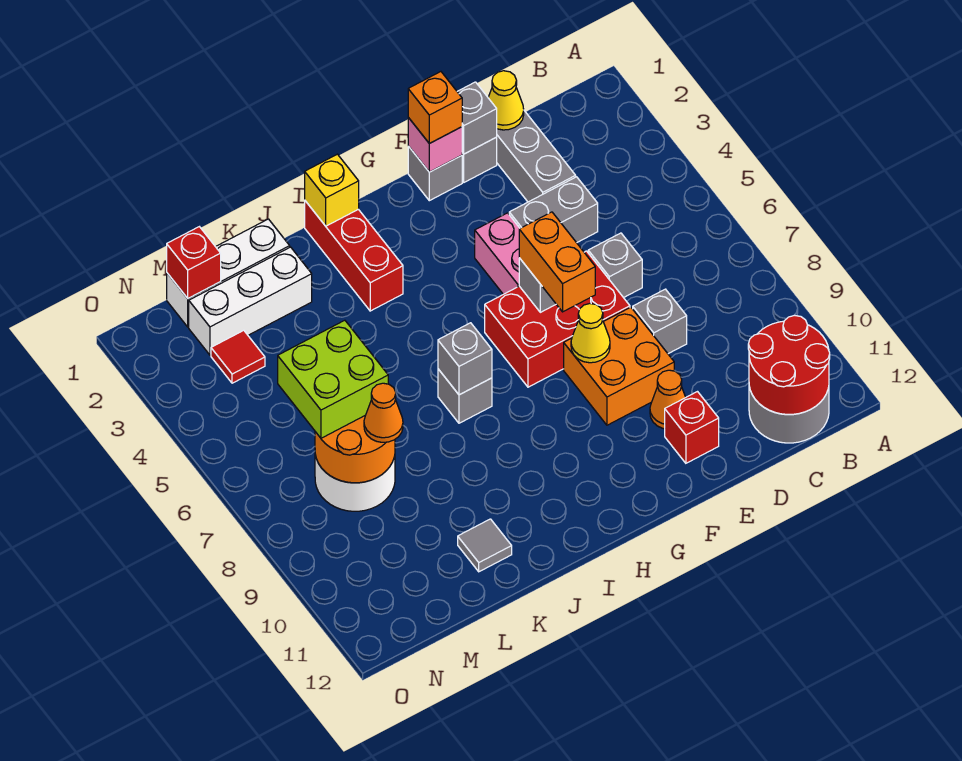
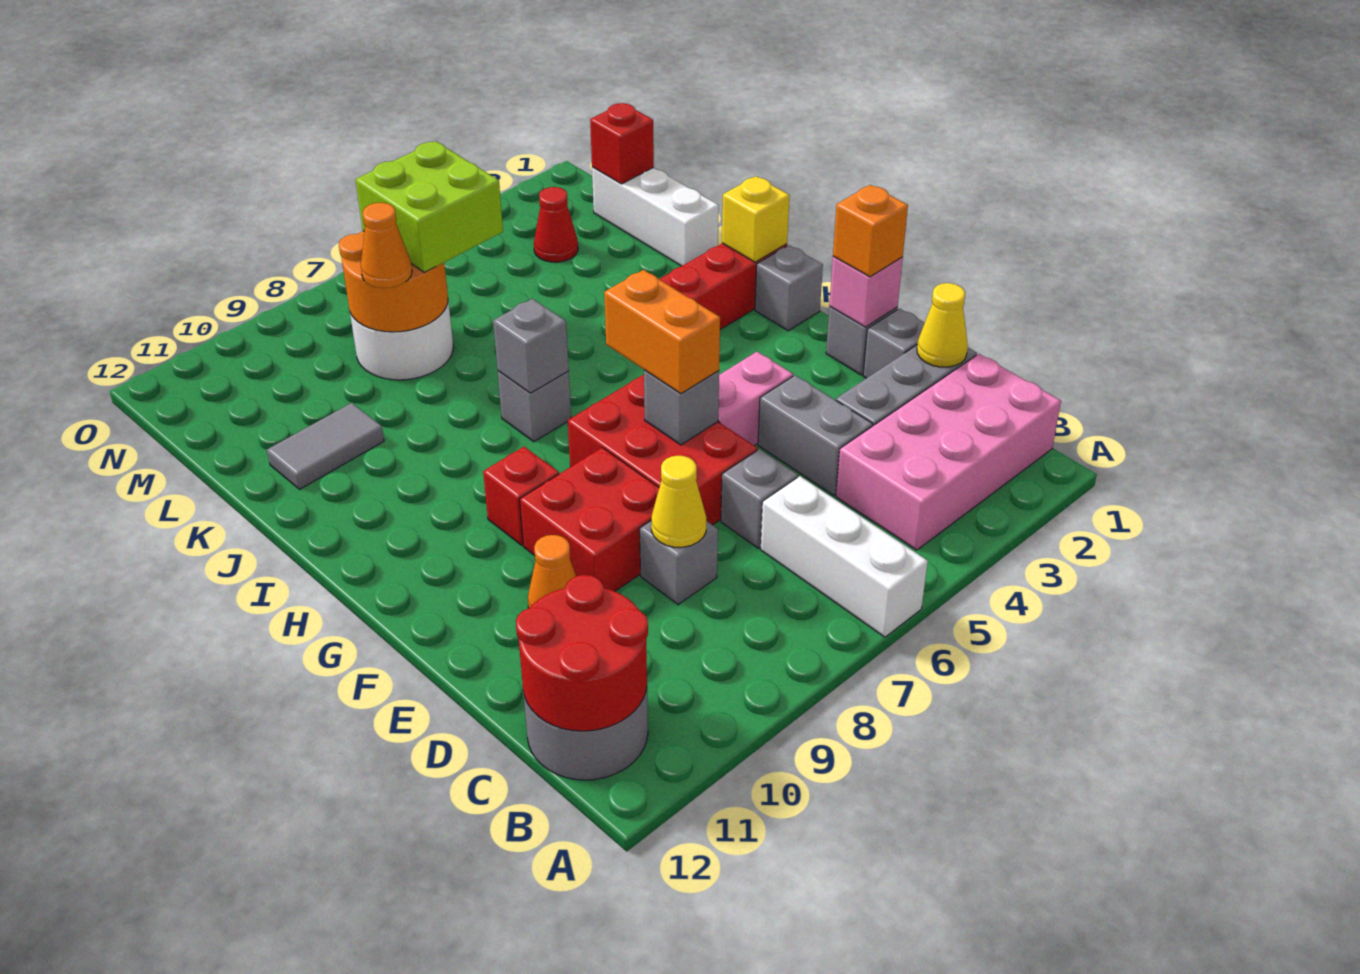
none -> pink 2x4 brick [836,354,1061,550]
grey 1x1 brick [457,82,497,154] -> grey 1x1 brick moved to [755,245,823,331]
orange 2x2 brick [564,307,674,425] -> red 2x2 brick [520,447,659,591]
red 1x1 brick [665,392,719,463] -> red 1x1 brick moved to [483,447,559,545]
orange 1x2 brick [519,212,595,312] -> orange 1x2 brick turned to [604,270,720,394]
yellow 1x1 cone [571,304,610,363] -> yellow 1x1 cone moved to [651,456,706,547]
white 1x3 brick [189,247,312,355] -> white 1x3 brick moved to [760,476,928,637]
grey 1x1 tile [458,519,512,572] -> grey 1x2 tile [267,403,384,489]
red 1x1 tile [211,330,265,383] -> red 1x1 cone [534,187,578,262]

